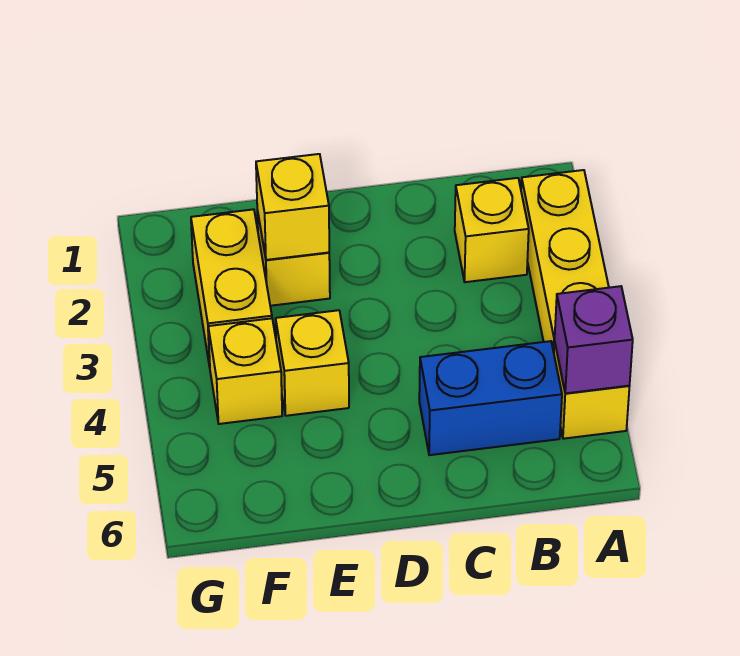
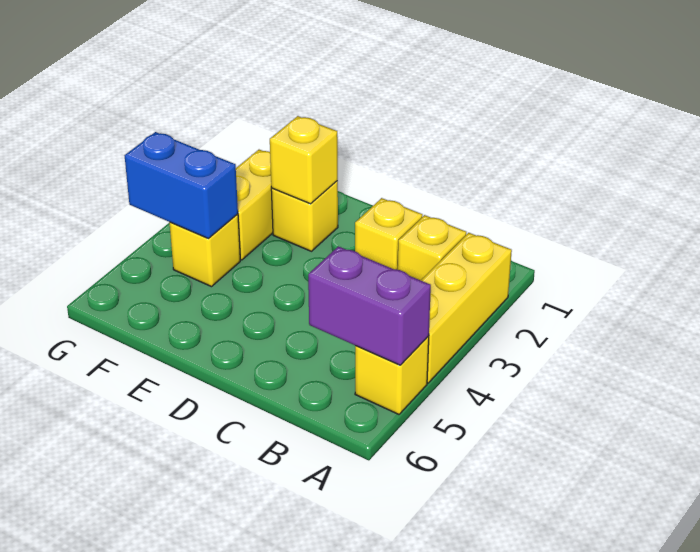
purple 1x1 brick [555,286,633,393] -> purple 1x2 brick [308,246,431,365]
blue 1x2 brick [419,341,562,455] -> blue 1x2 brick moved to [124,132,238,238]
yellow 1x1 brick [276,310,349,416] -> yellow 1x1 brick moved to [355,198,422,270]

